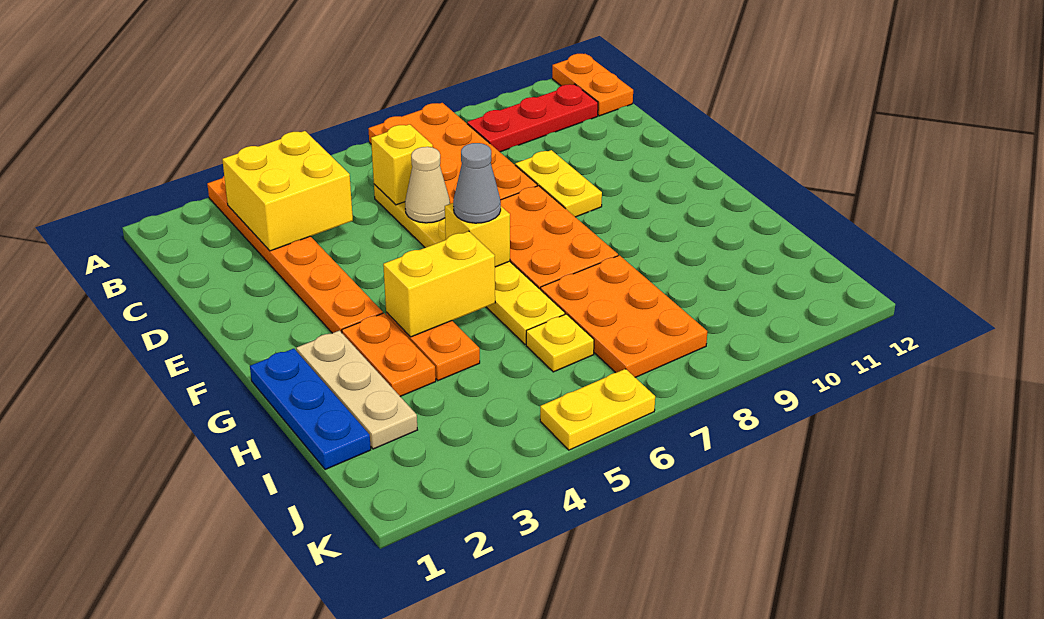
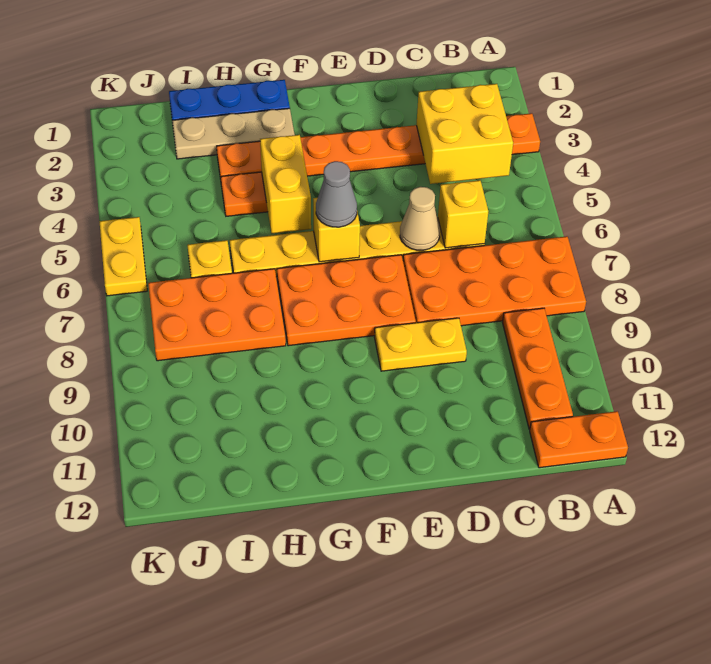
red 1x3 plate [467,84,598,152] -> orange 1x3 plate [503,308,573,429]

